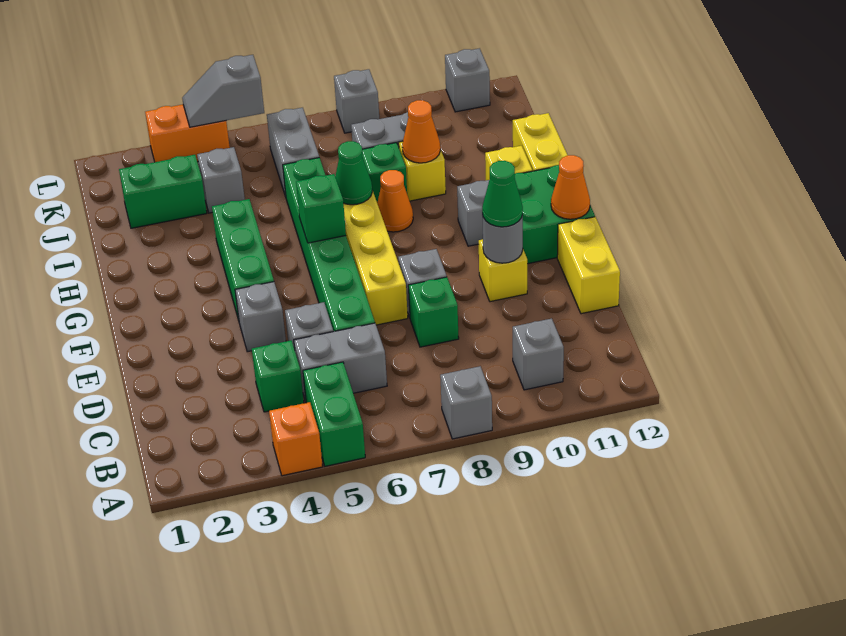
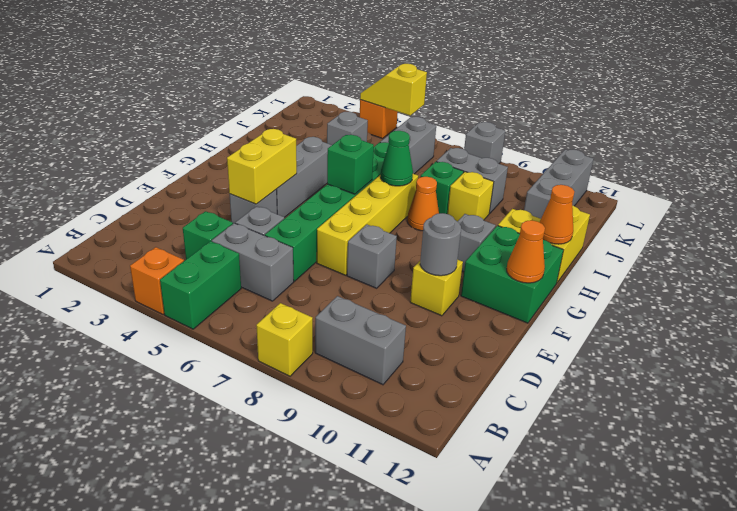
grey 1x1 brick [440,366,492,439] -> yellow 1x1 brick [256,303,313,376]
grey 1x1 brick [513,318,564,390] -> grey 1x2 brick [315,296,406,385]
green 1x1 brick [408,277,459,347] -> none
yellow 1x2 brick [557,217,620,314] -> yellow 1x2 brick moved to [227,129,297,204]
green 1x1 cone [482,161,523,227] -> none
green 1x3 brick [212,199,274,320] -> grey 1x3 brick [276,137,332,217]
orange 1x1 cone [402,100,440,163] -> orange 1x1 cone moved to [540,185,574,244]
green 1x2 brick [119,155,207,228] -> none
orange 1x2 brick [145,105,230,162] -> orange 1x1 brick [360,100,398,139]
grey 1x2 slope [182,55,264,127] -> yellow 1x2 slope [360,64,427,115]
grey 1x1 brick [445,48,490,112] -> grey 1x3 brick [524,149,594,219]

